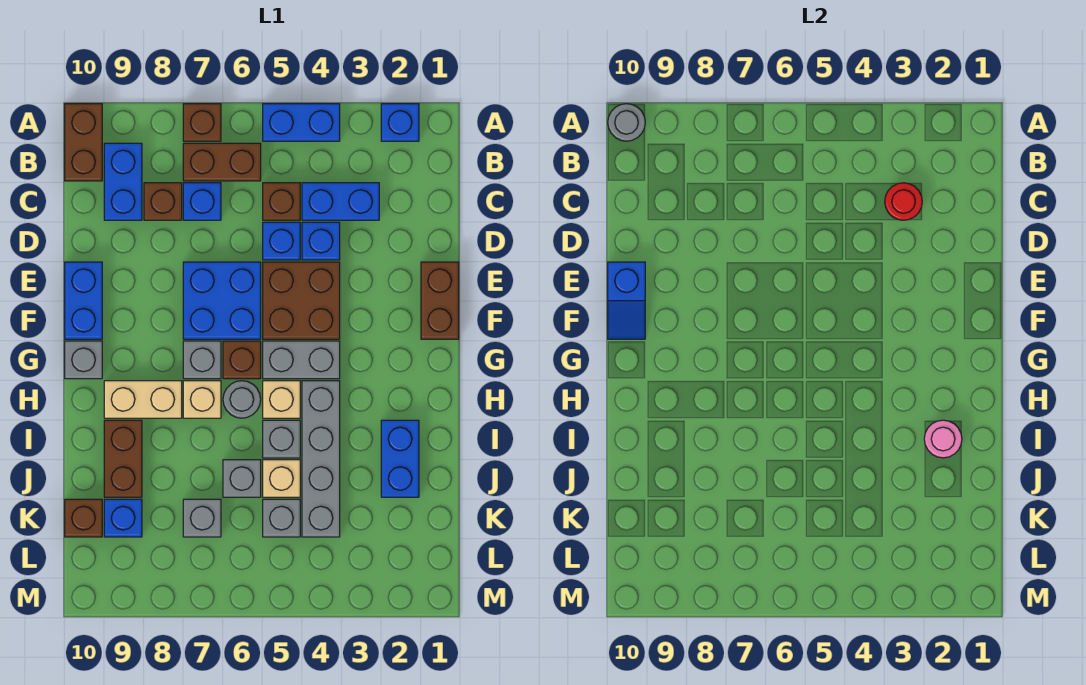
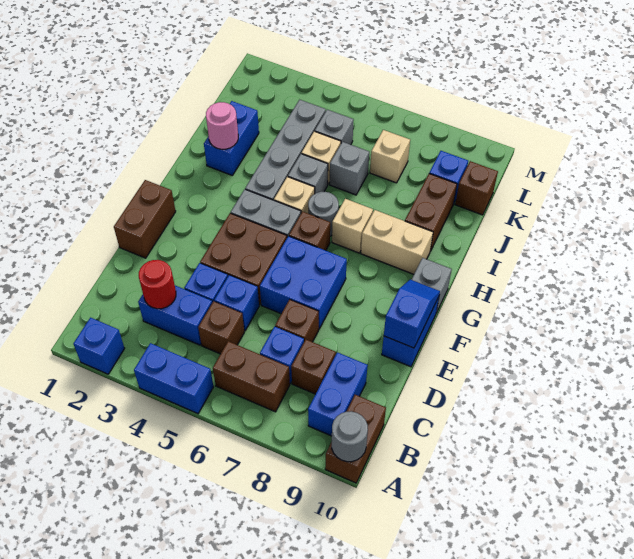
brown 1x1 brick [183,104,221,141] -> brown 1x1 brick moved to [275,300,319,342]
grey 1x1 brick [183,341,221,379] -> none
grey 1x1 brick [183,499,221,537] -> tan 1x1 brick [370,130,410,183]

